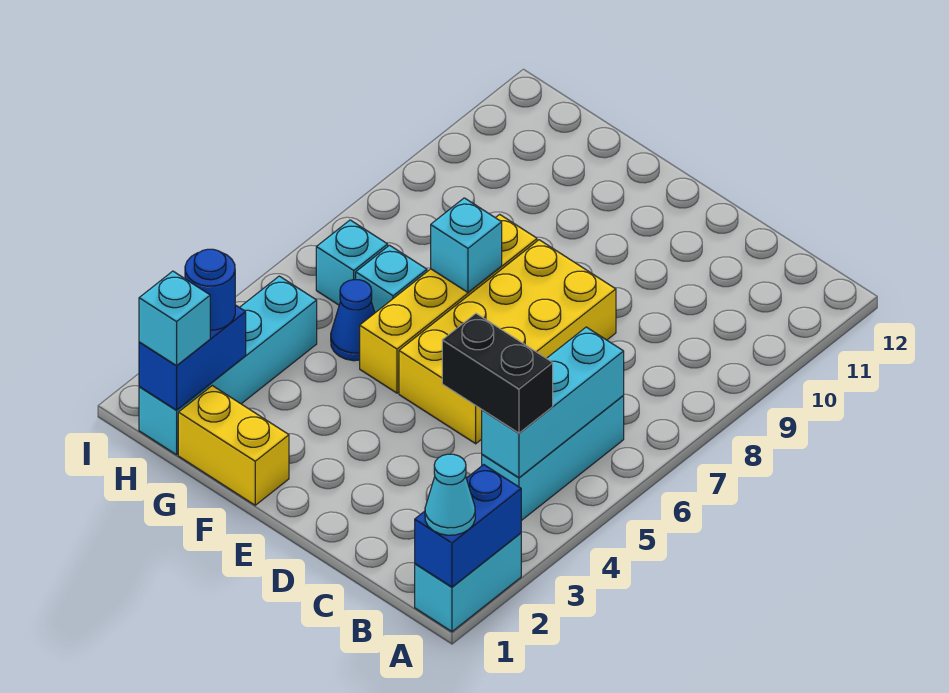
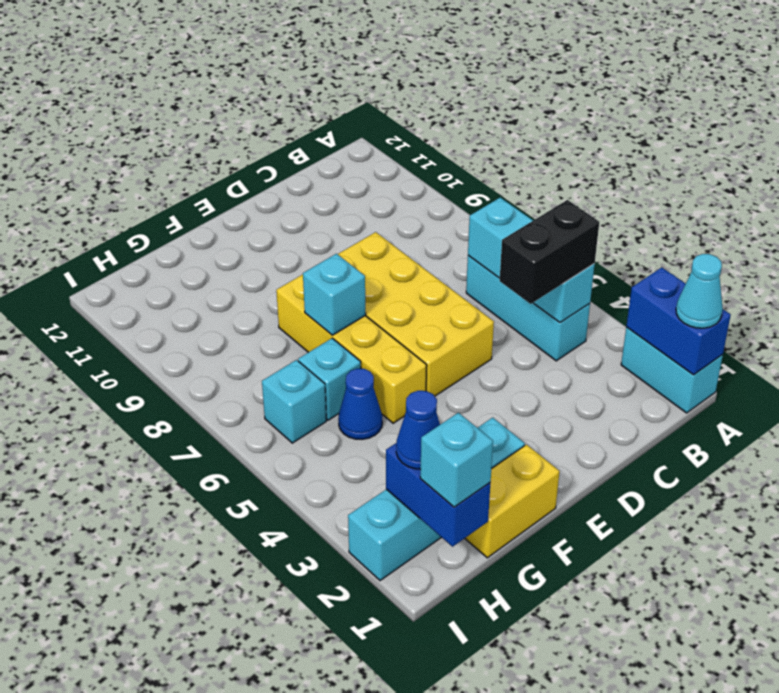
cyan 1x4 brick [139,276,317,455] -> cyan 1x4 brick turned to [348,418,525,581]
blue 1x1 round brick [185,249,235,330] -> blue 1x1 cone [396,391,440,469]

